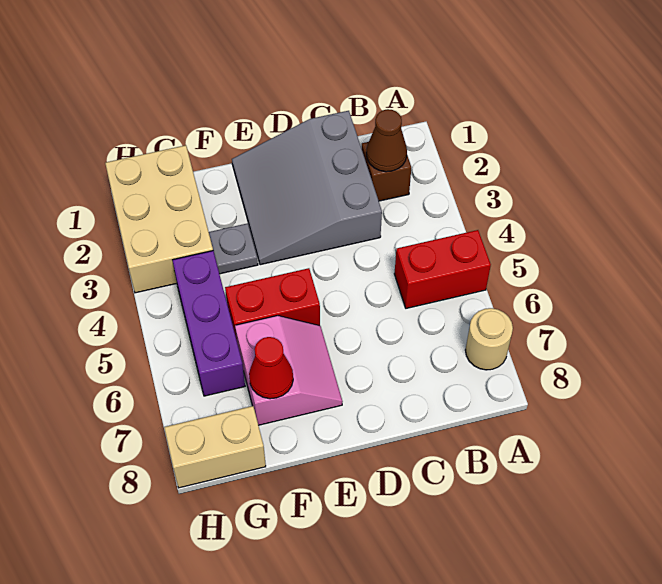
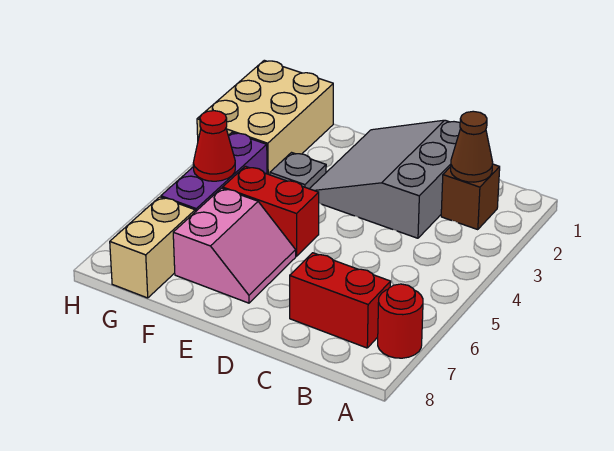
red 1x2 brick [394,230,491,308] -> red 1x2 brick moved to [290,253,391,348]
tan 1x1 round brick [465,308,513,370] -> red 1x1 round brick [378,284,423,358]
red 1x1 cone [249,337,293,399] -> red 1x1 cone moved to [193,111,235,181]
tan 1x2 brick [164,406,266,488] -> tan 1x2 brick turned to [110,197,195,298]

